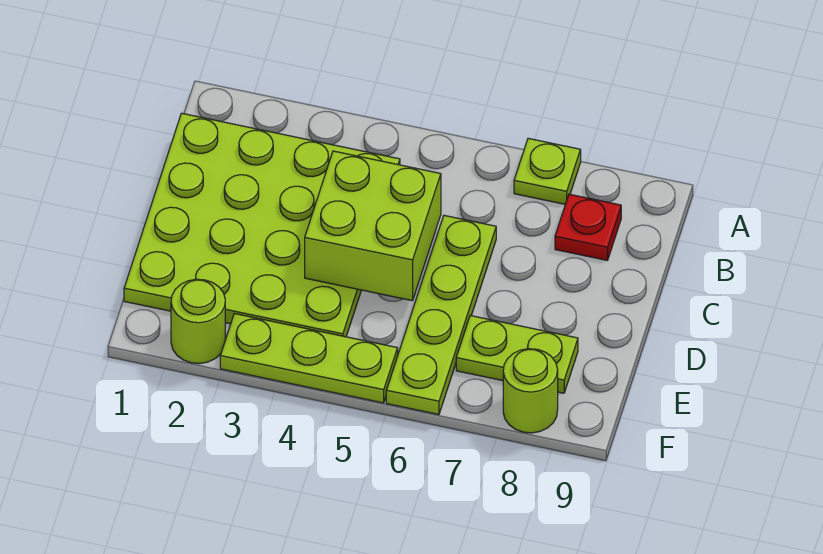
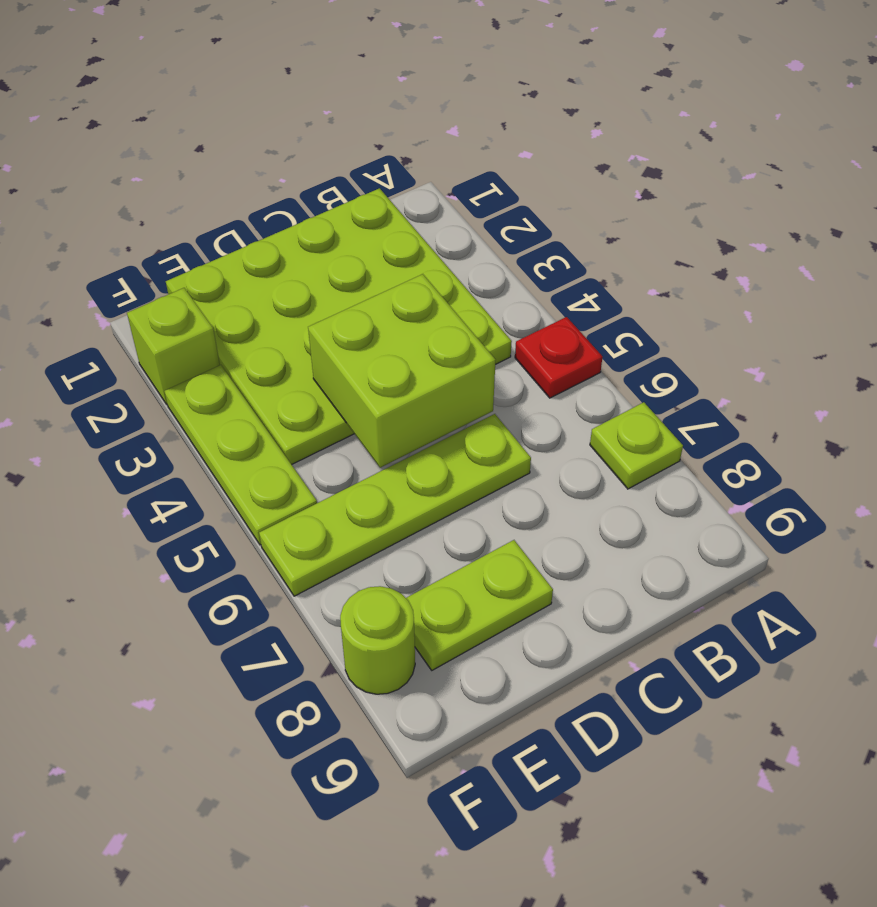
red 1x1 plate [555,194,621,260] -> red 1x1 plate moved to [515,317,603,398]
lime 1x2 plate [456,316,578,393] -> lime 1x2 plate turned to [406,540,553,670]
lime 1x1 round brick [171,279,225,364] -> lime 1x1 brick [127,288,220,404]

